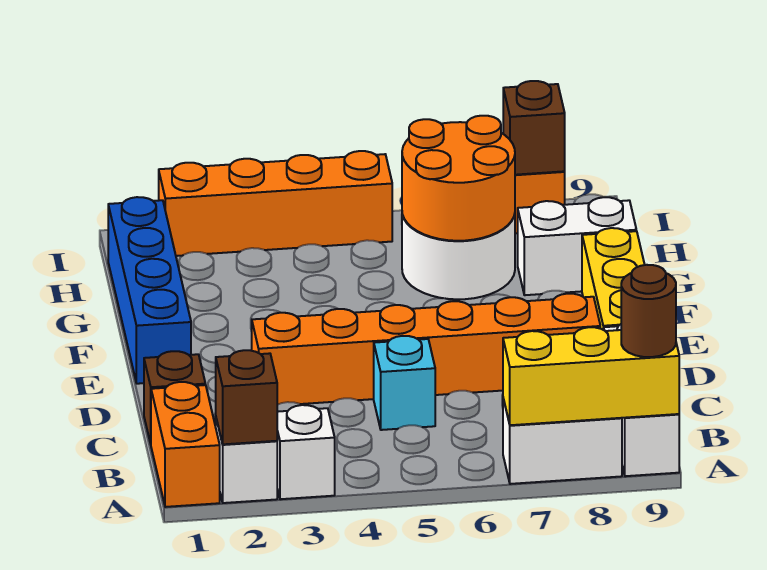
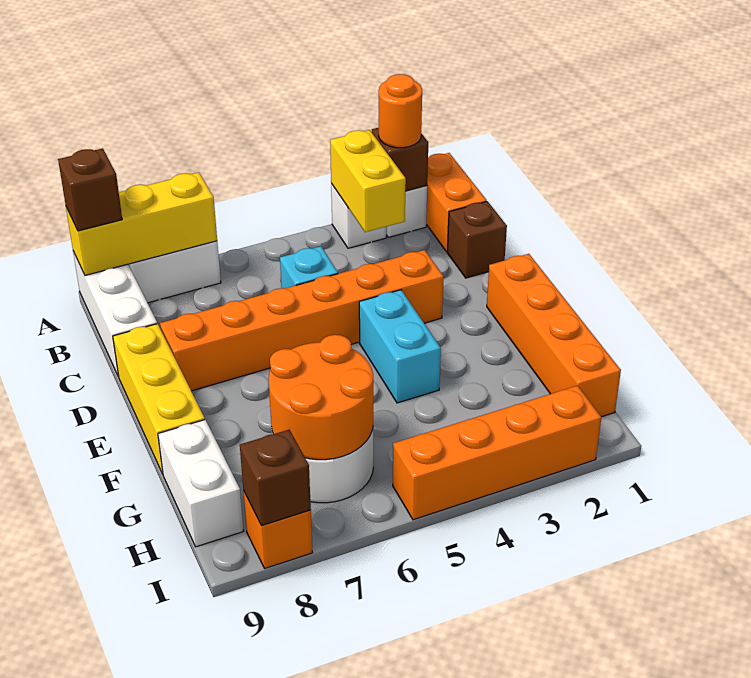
none -> orange 1x1 round brick [379,74,422,148]
none -> yellow 1x2 brick [330,130,406,232]
brown 1x1 round brick [621,265,676,357] -> brown 1x1 brick [58,148,122,231]
blue 1x4 brick [108,197,191,384] -> orange 1x4 brick [487,254,621,417]
none -> cyan 1x2 brick [359,290,441,403]
white 1x2 brick [518,197,636,295] -> white 1x2 brick turned to [158,420,243,547]

